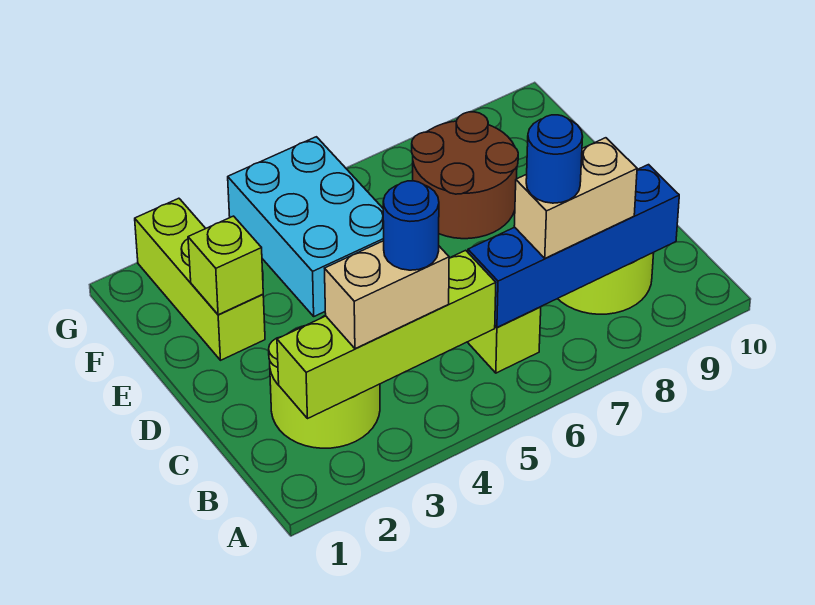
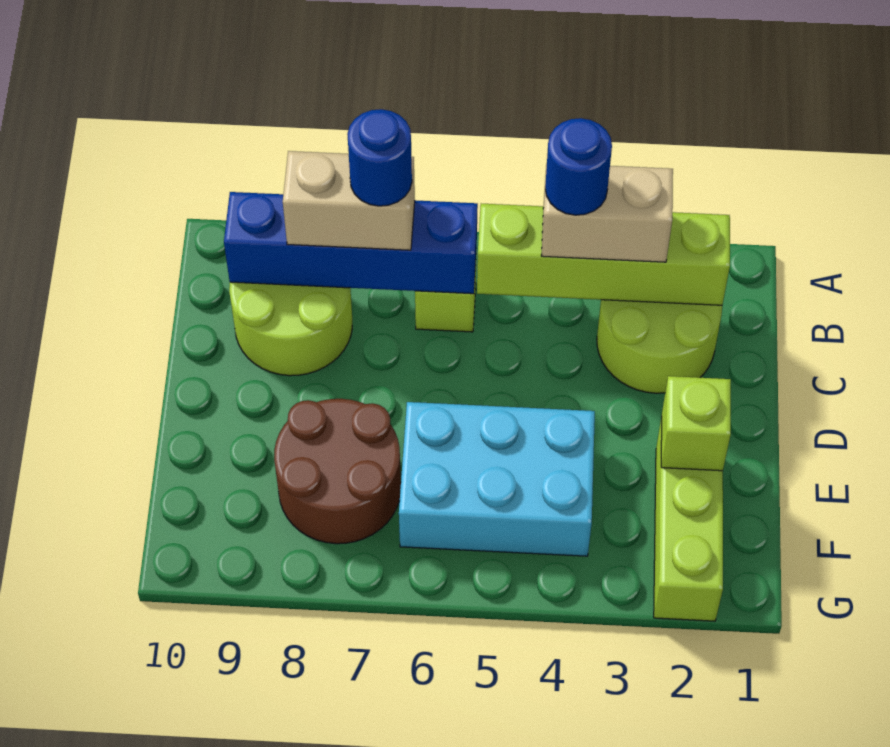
cyan 2x3 brick [228,137,384,316] -> cyan 2x3 brick turned to [399,402,595,556]

